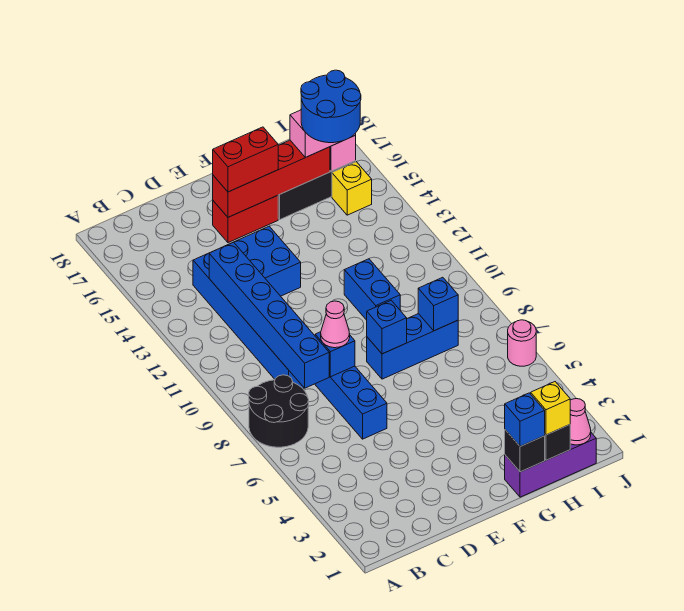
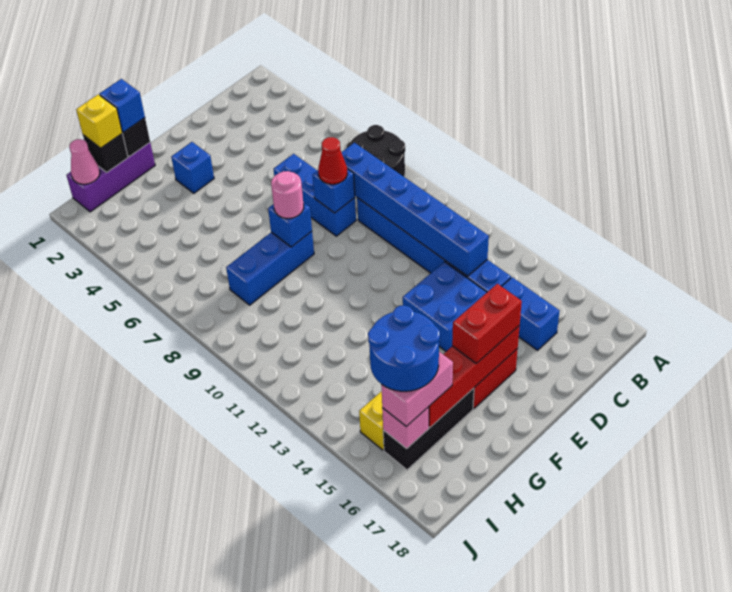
pink 1x1 cone [321,301,350,348] -> red 1x1 cone [318,137,347,184]
blue 1x2 brick [344,259,400,320] -> blue 1x2 brick moved to [502,277,559,350]
blue 1x1 brick [418,277,458,331] -> blue 1x1 brick moved to [171,142,214,193]
pink 1x1 round brick [508,320,536,366] -> pink 1x1 round brick moved to [271,171,304,219]

